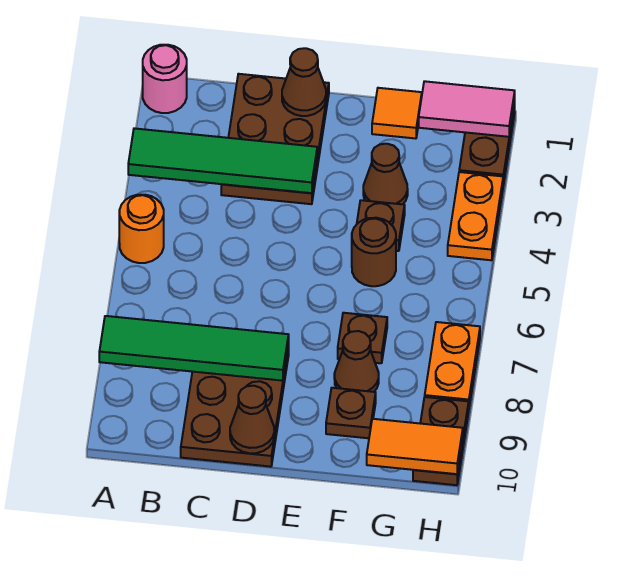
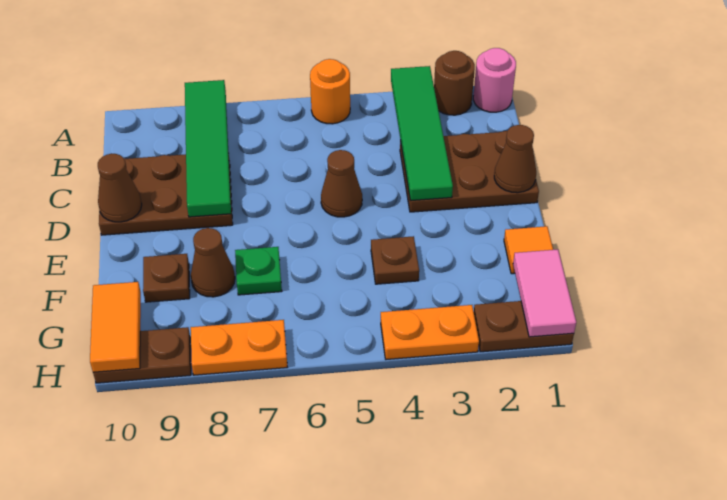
brown 1x1 cone [363,144,408,204] -> brown 1x1 cone moved to [321,150,362,217]
brown 1x1 round brick [352,218,396,286] -> brown 1x1 round brick moved to [434,51,475,115]
brown 1x1 plate [338,313,387,363] -> green 1x1 plate [235,247,282,295]

